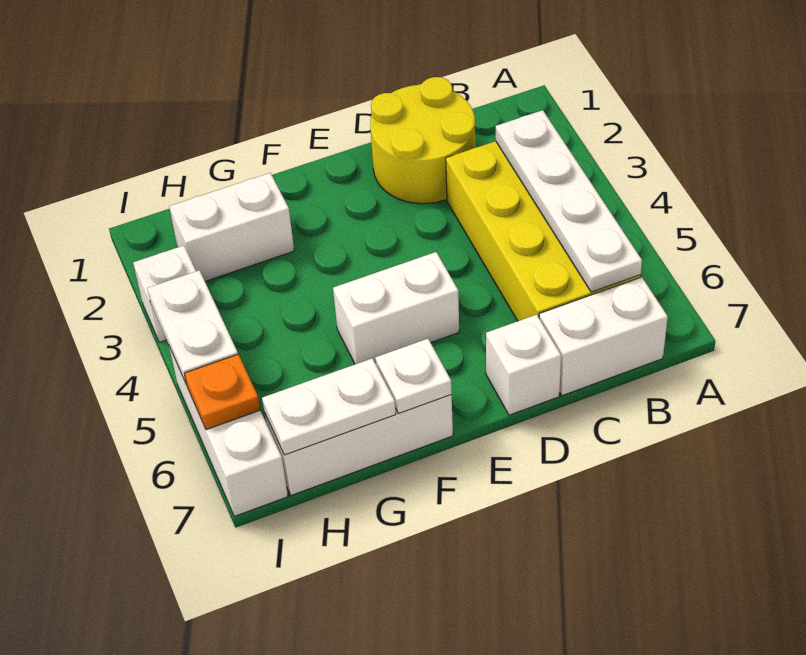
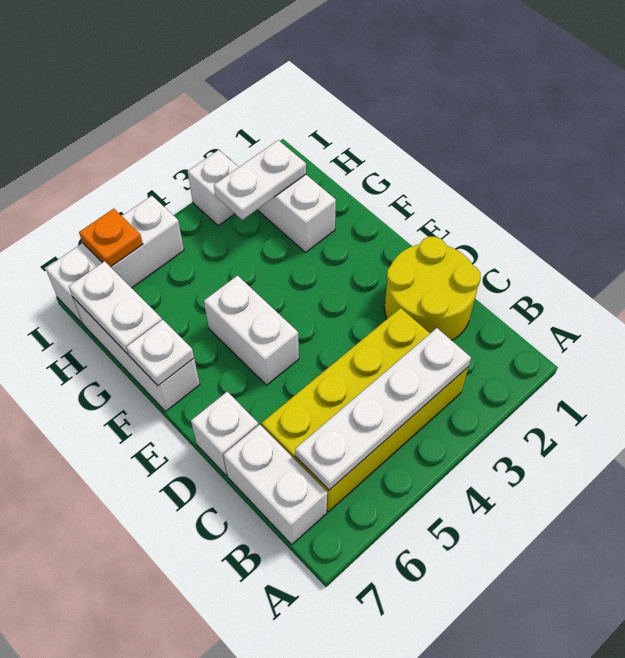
white 1x2 plate [147,270,238,385] -> white 1x2 plate moved to [214,140,306,220]

